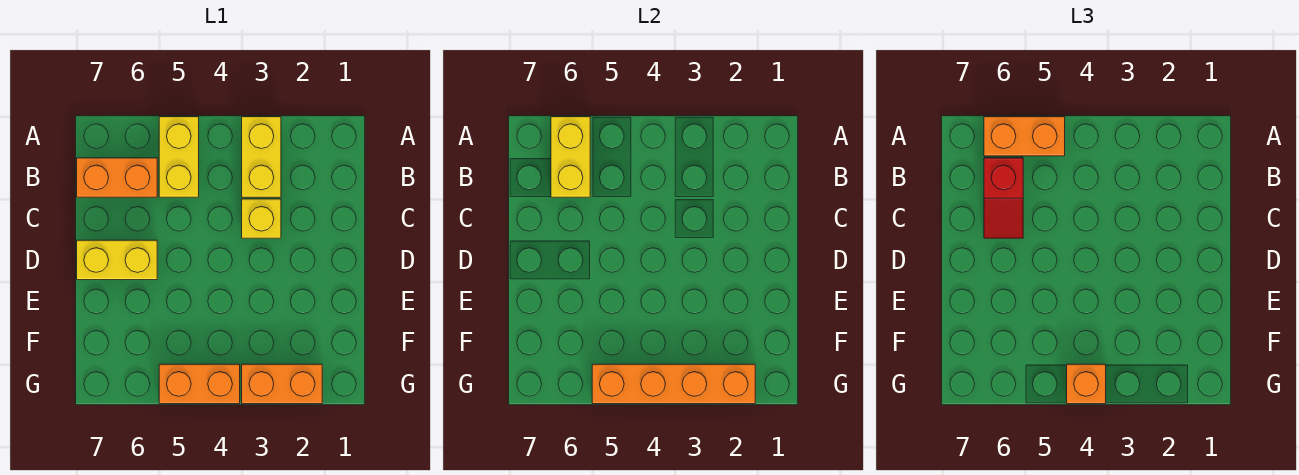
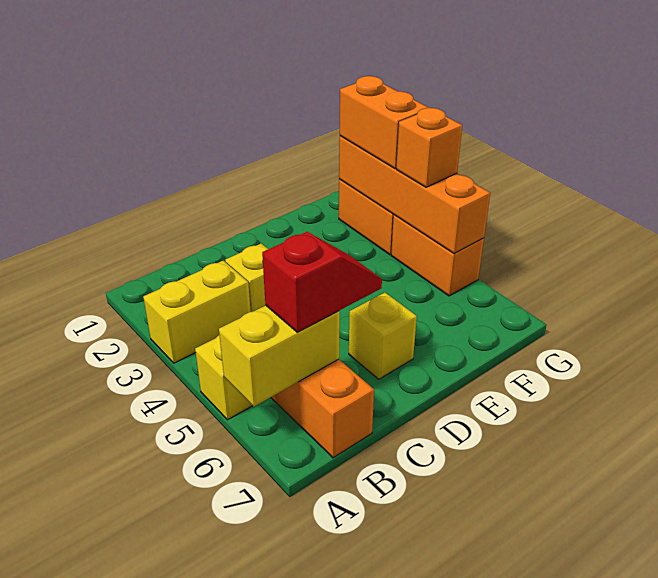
orange 1x2 brick [984,117,1065,156] -> orange 1x2 brick moved to [340,76,429,168]
yellow 1x2 brick [77,240,157,280] -> yellow 1x1 brick [349,293,417,379]

